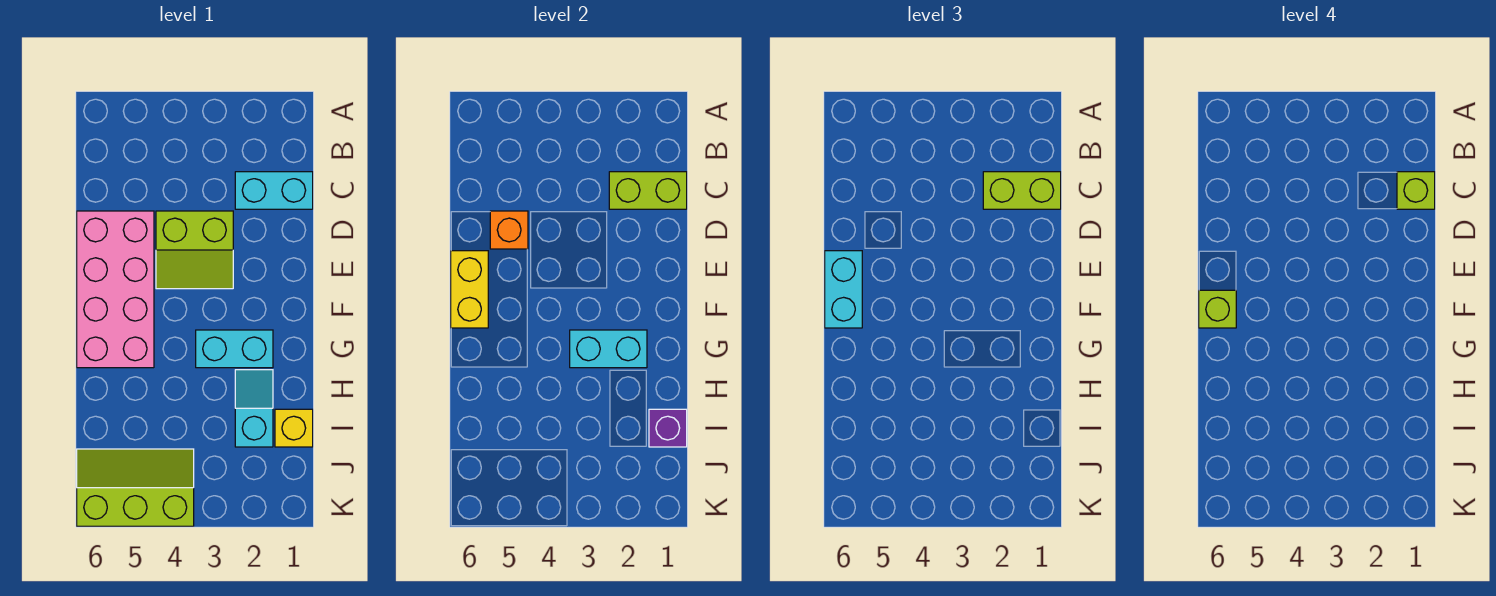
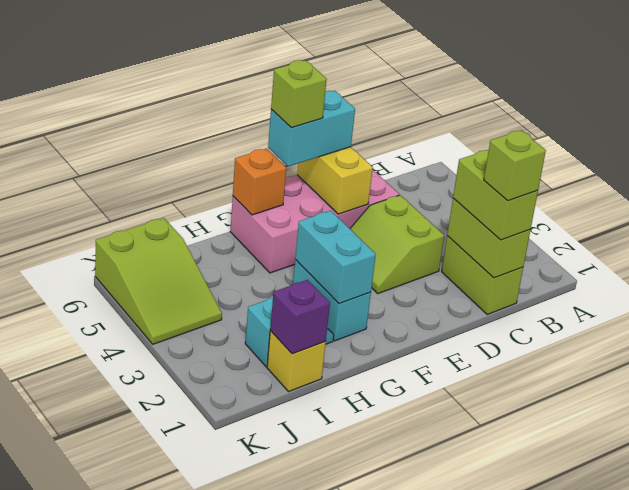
cyan 1x2 brick [235,172,313,209] -> lime 1x2 brick [442,236,523,314]
orange 1x1 brick [490,211,528,249] -> orange 1x1 brick moved to [233,148,286,215]
yellow 1x2 brick [451,251,488,328] -> yellow 1x2 brick turned to [297,147,373,214]
lime 2x3 slope [77,449,194,526] -> lime 2x3 slope turned to [95,218,222,344]

